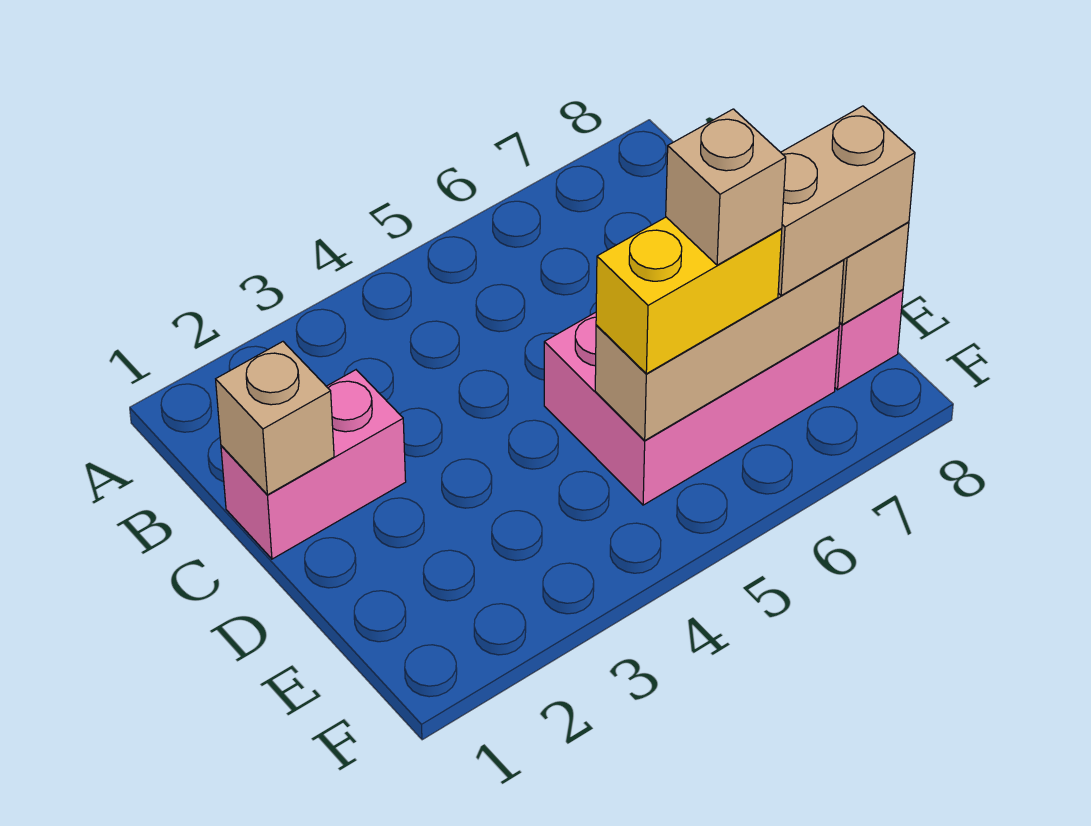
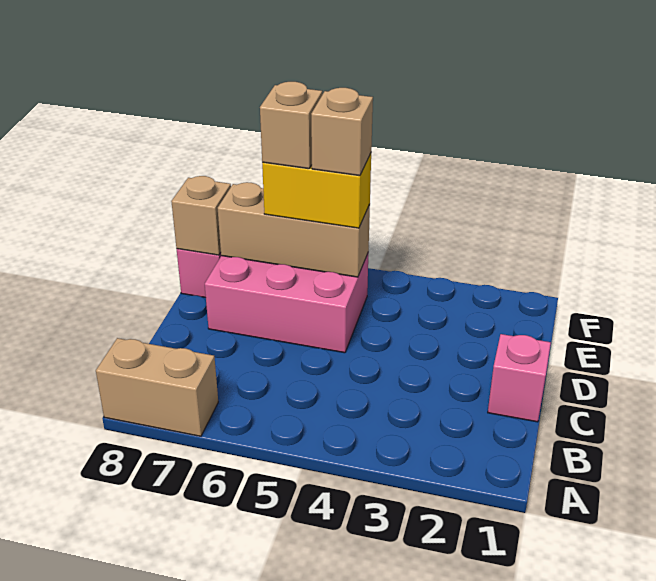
pink 1x2 brick [221,370,406,559] -> pink 1x1 brick [488,334,551,422]
tan 1x1 brick [216,342,334,495] -> tan 1x1 brick moved to [311,88,373,176]
tan 1x2 brick [778,106,915,296] -> tan 1x2 brick moved to [96,338,218,436]

